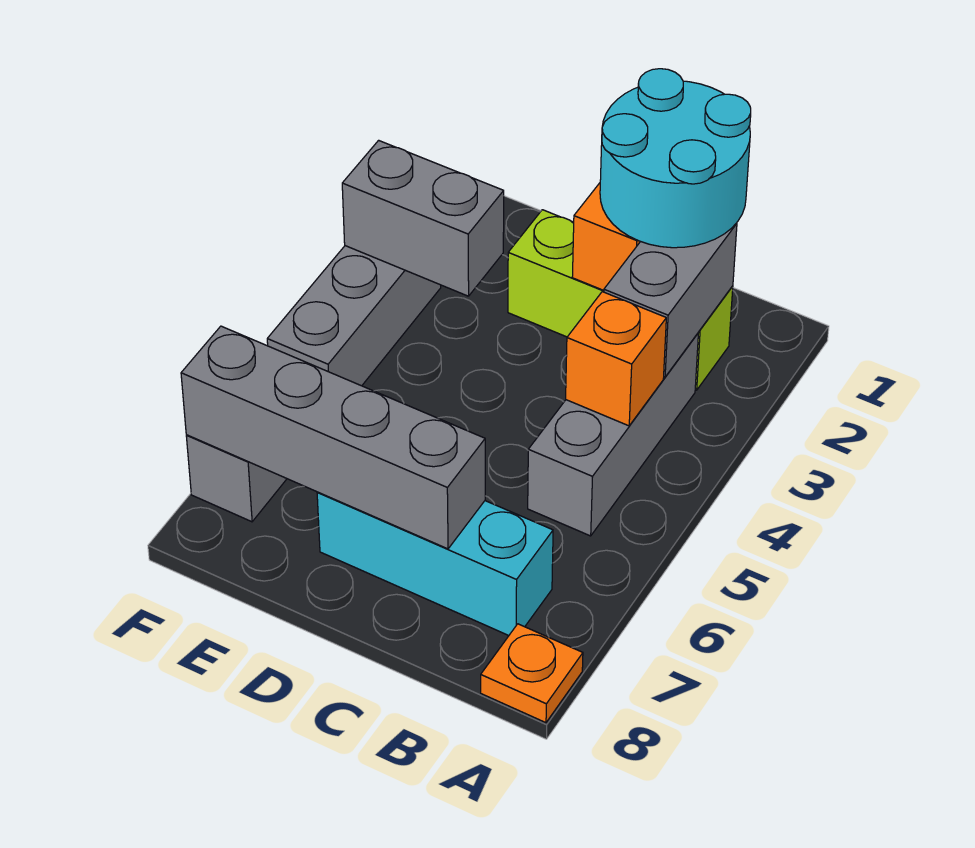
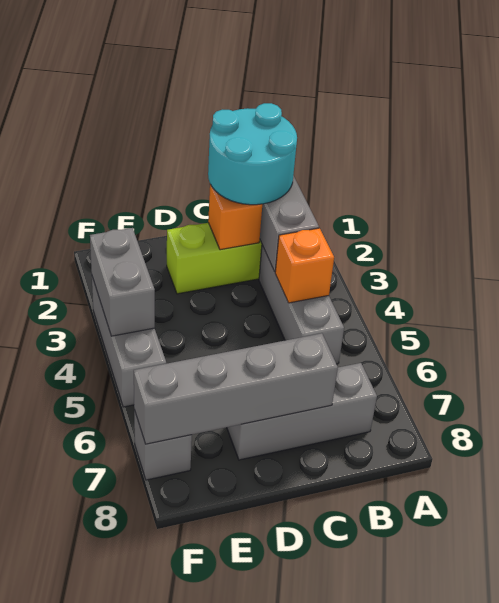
orange 1x1 plate [481,624,583,723] -> none
cyan 1x3 brick [317,492,553,635] -> grey 1x3 brick [227,363,377,460]
grey 1x2 brick [342,140,504,296] -> grey 1x2 brick turned to [90,228,155,336]

